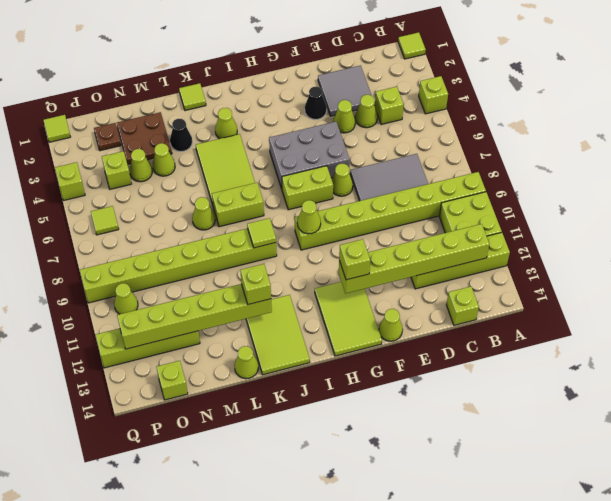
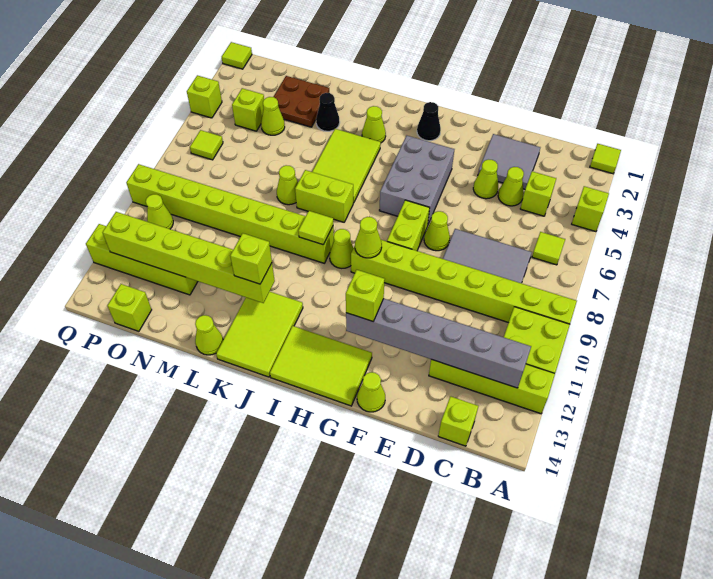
lime 1x6 brick [339,224,489,293] -> grey 1x6 brick [346,299,531,388]
black 1x1 cone [305,87,327,120] -> black 1x1 cone moved to [417,102,441,141]
grey 2x3 brick [269,122,350,189] -> grey 2x3 brick turned to [379,136,454,224]
lime 1x2 brick [282,166,333,210] -> lime 1x2 brick turned to [387,200,430,251]
lime 2x3 tile [315,282,382,356] -> lime 2x3 tile turned to [270,326,372,406]
lime 1x1 tile [179,83,206,111] -> lime 1x1 tile moved to [532,232,565,265]
lime 1x1 cone [153,143,175,176] -> lime 1x1 cone moved to [330,229,353,268]
brown 1x1 plate [94,123,121,151] -> none

